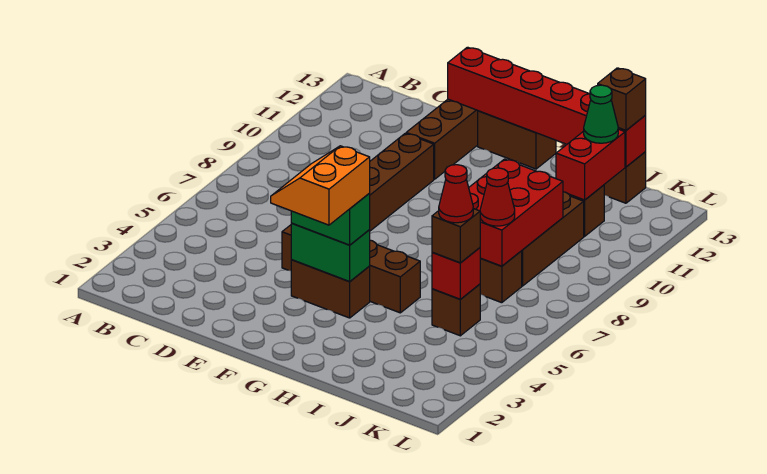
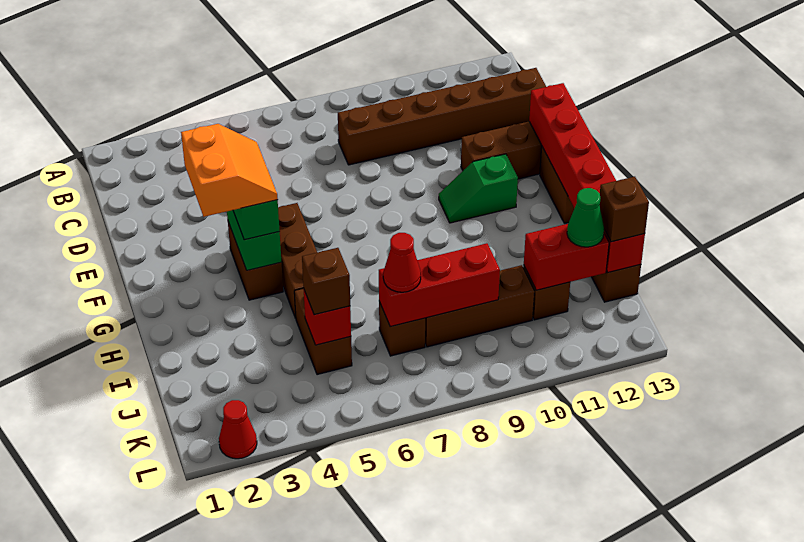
brown 1x6 brick [282,133,434,271] -> brown 1x6 brick moved to [338,68,546,165]
orange 2x2 slope [271,146,370,225] -> orange 2x2 slope turned to [181,124,278,217]
none -> green 1x2 slope [439,154,518,223]
red 2x3 brick [469,159,563,266] -> red 1x3 brick [379,243,500,327]
brown 1x1 brick [432,284,480,336] -> brown 1x2 brick [294,288,352,375]
red 1x1 cone [439,165,473,223] -> red 1x1 cone moved to [219,400,257,459]

